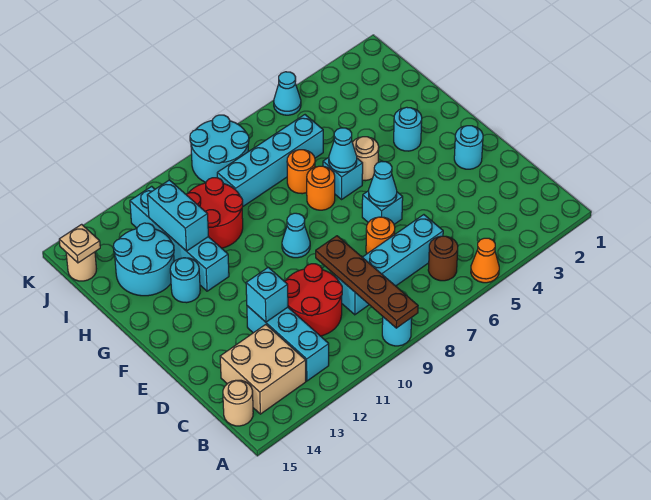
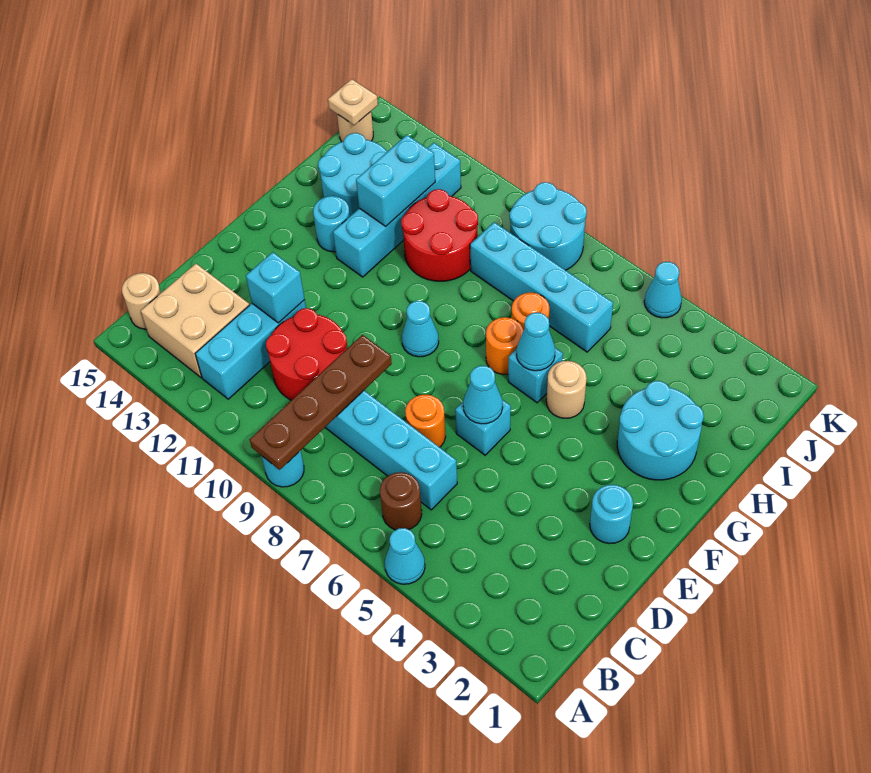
orange 1x1 cone [471,238,499,283] -> cyan 1x1 cone [385,528,425,584]
cyan 1x1 round brick [394,107,422,151] -> cyan 2x2 round brick [617,381,704,480]

